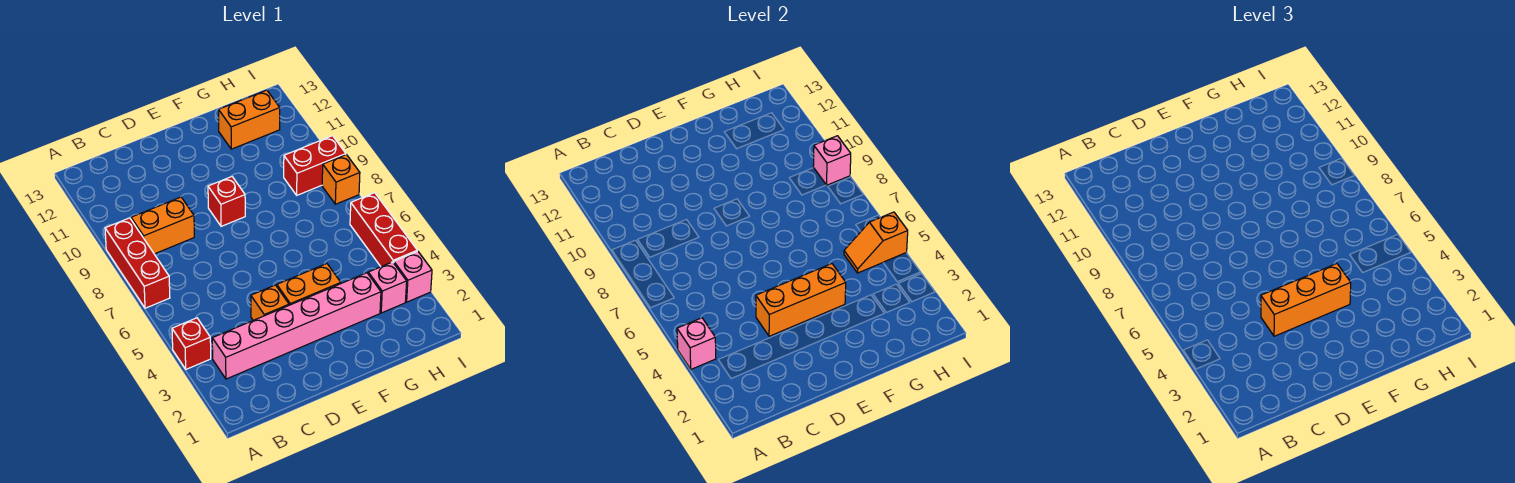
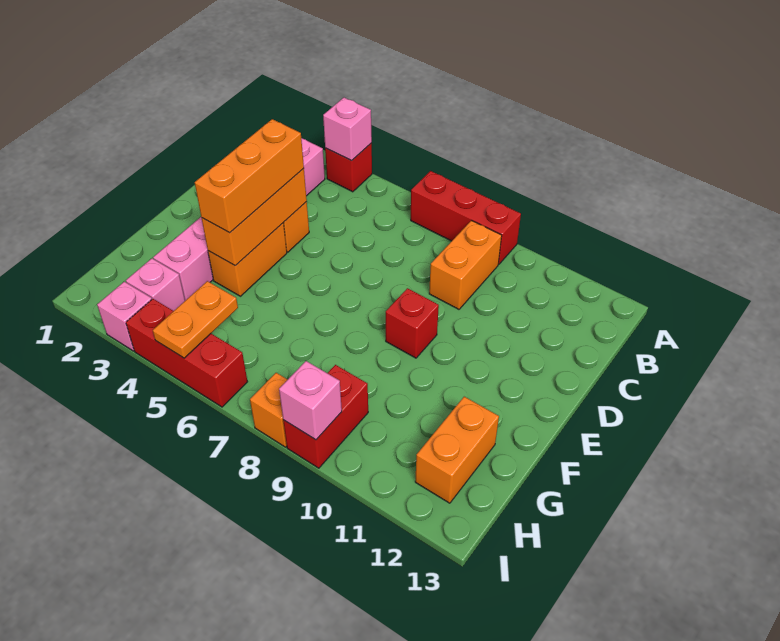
orange 1x2 slope [844,212,908,273] -> orange 1x2 plate [153,281,238,358]

